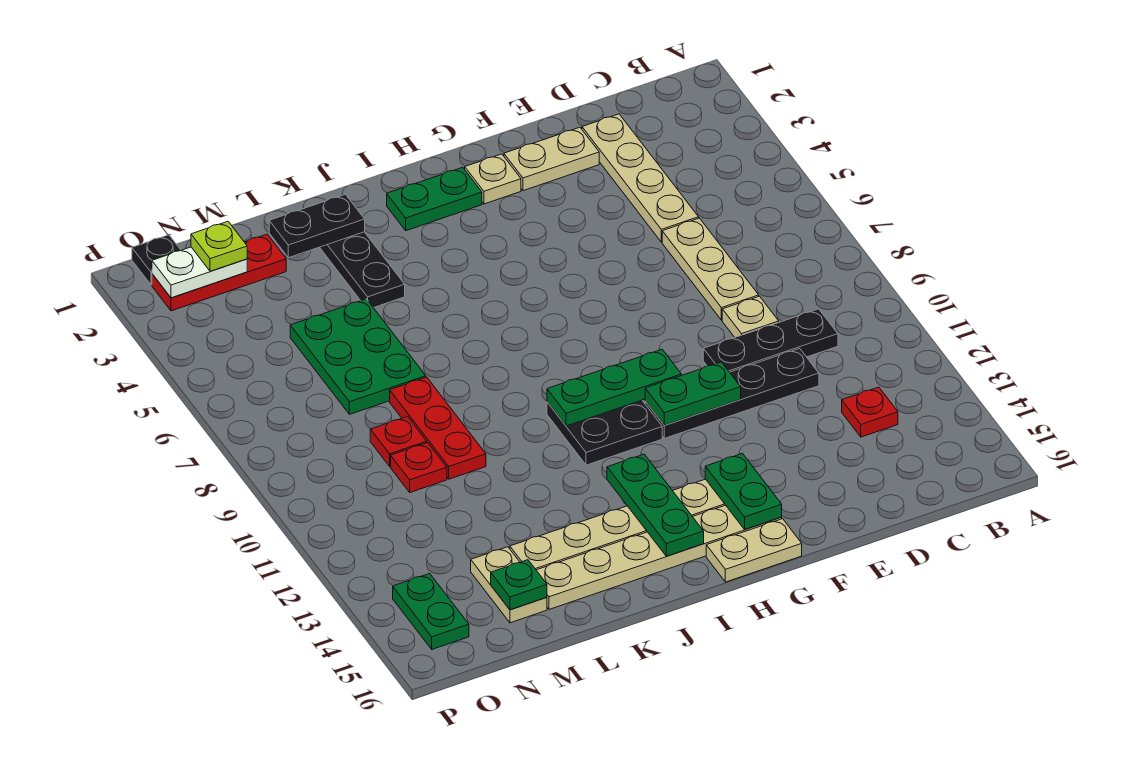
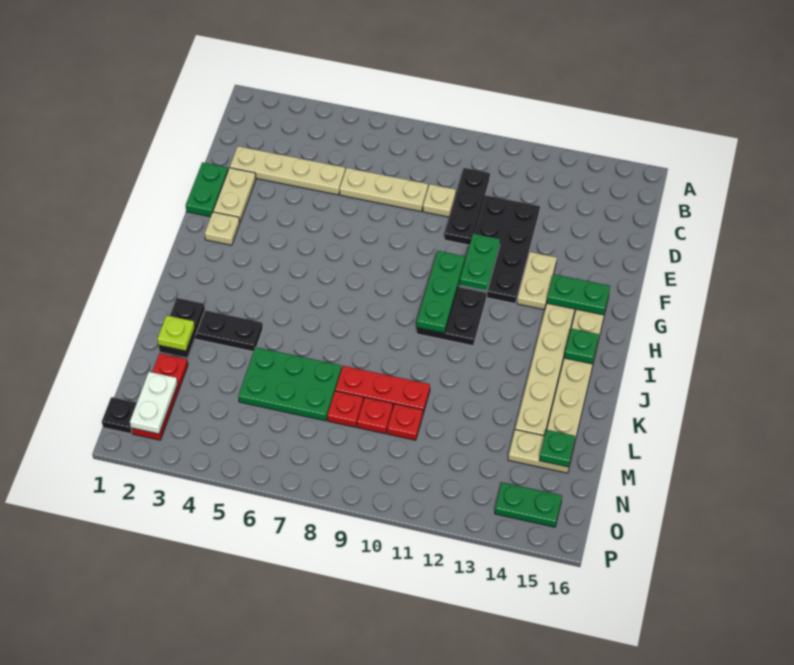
red 1x1 plate [842,387,898,437] -> red 1x1 plate moved to [327,391,363,427]
black 1x4 plate [645,348,819,438] -> black 2x4 plate [460,195,540,304]
tan 1x2 plate [706,519,802,582] -> tan 1x2 plate moved to [517,252,557,309]
green 1x2 plate [387,167,482,231] -> green 1x2 plate moved to [186,162,228,217]
green 1x3 plate [607,454,704,556] -> green 1x1 plate [564,328,599,364]
lime 1x1 plate [191,221,247,271] -> lime 1x1 plate moved to [157,315,195,351]

